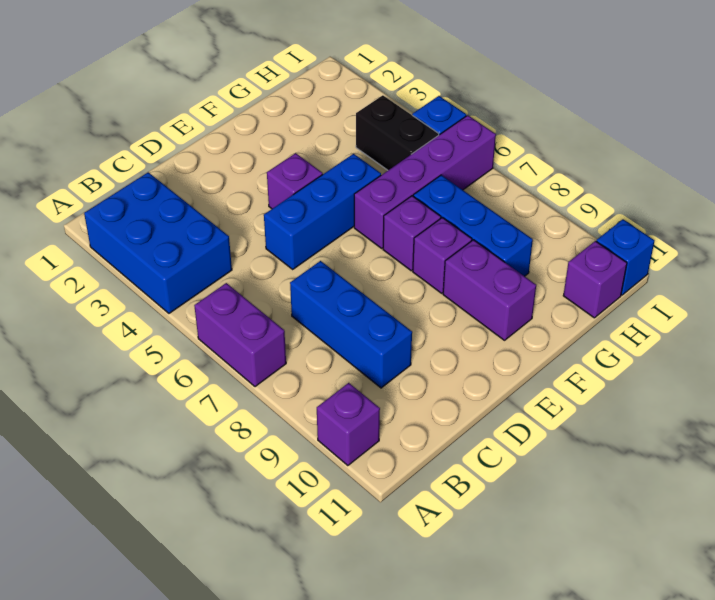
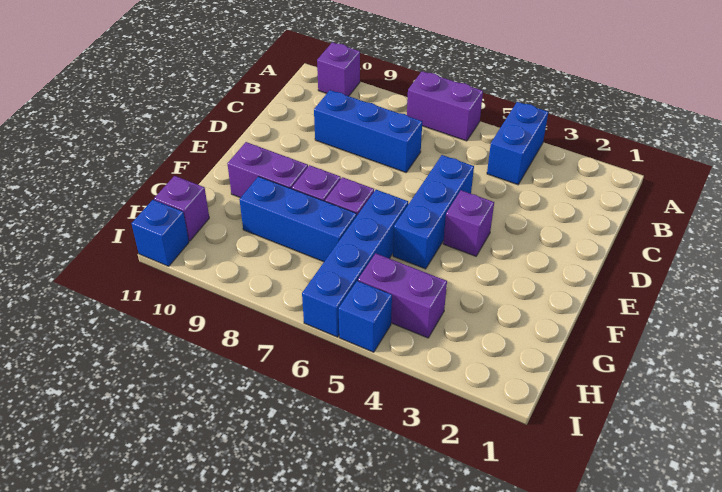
blue 2x3 brick [84,172,232,313] -> blue 1x2 brick [487,102,548,185]
purple 1x4 brick [354,115,496,248] -> blue 1x4 brick [302,190,408,337]
black 1x2 brick [356,95,439,170] -> purple 1x2 brick [358,253,447,338]

